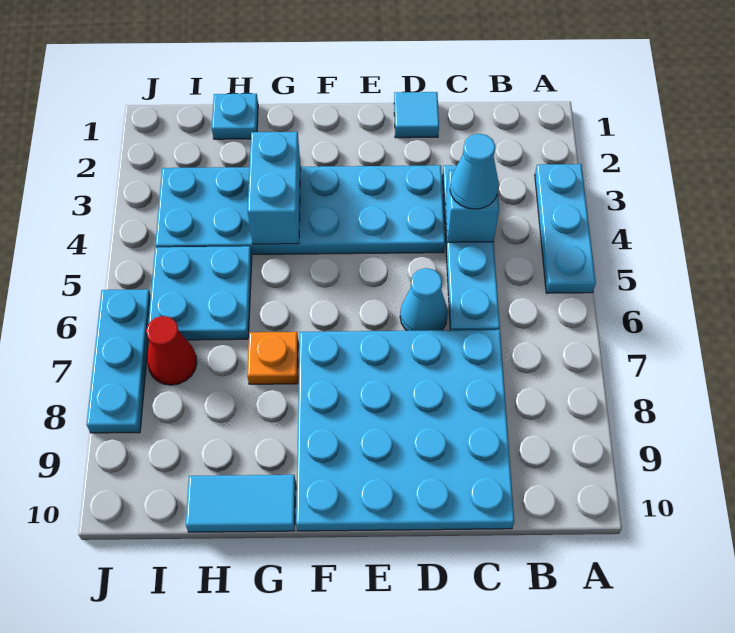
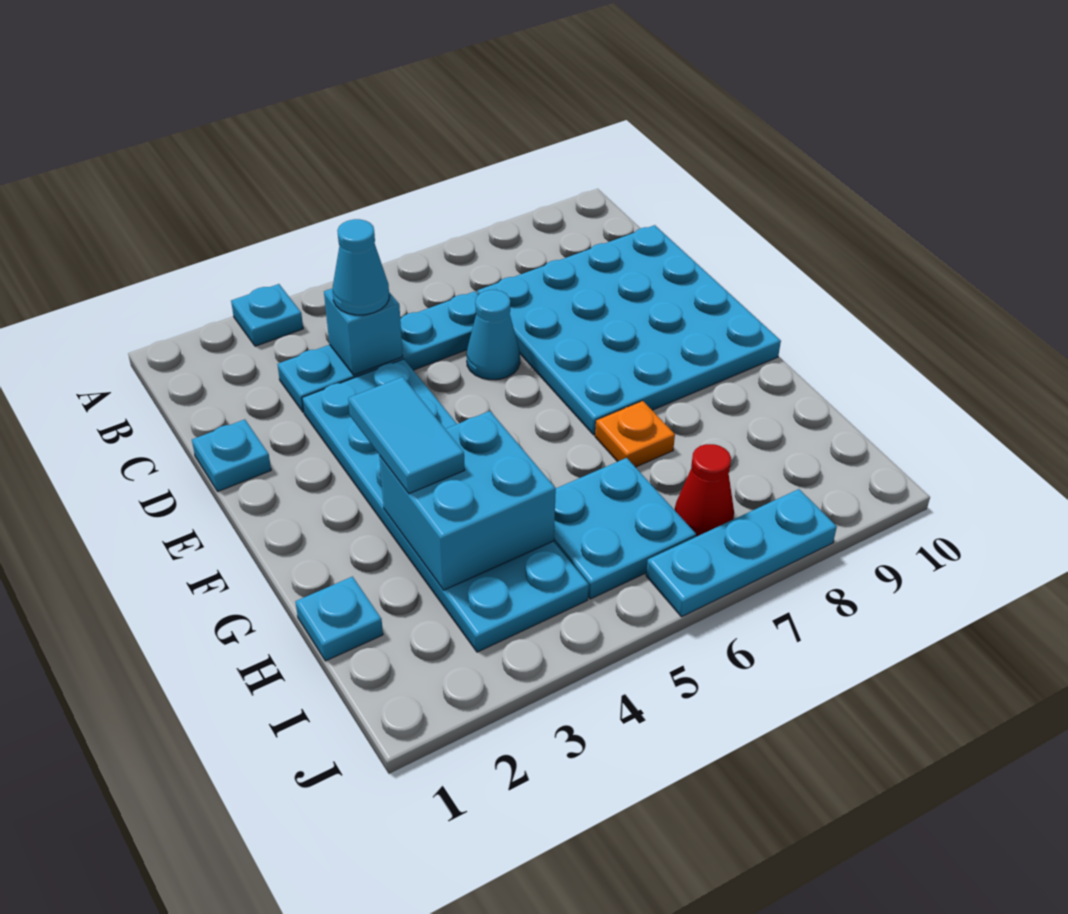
cyan 1x3 plate [535,164,596,293] -> cyan 1x1 plate [231,284,303,346]
cyan 1x1 tile [394,92,439,138] -> cyan 1x1 plate [192,419,271,491]
cyan 1x2 brick [248,132,301,244] -> cyan 2x2 brick [379,411,556,590]
cyan 1x2 tile [186,475,296,532] -> cyan 1x2 tile moved to [348,377,465,494]

